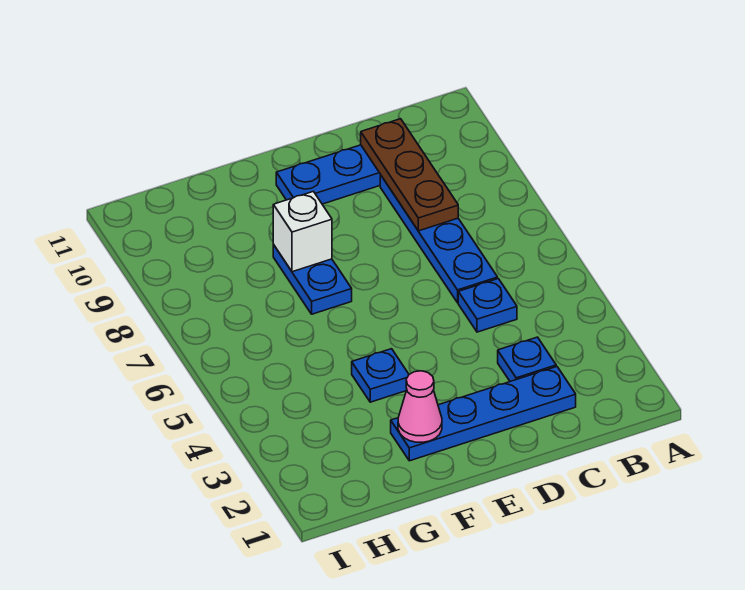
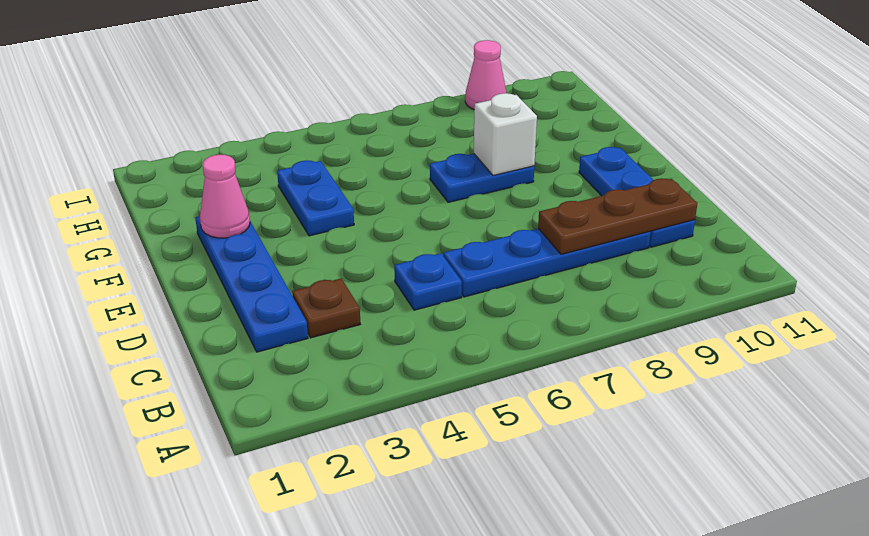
blue 1x1 plate [498,337,556,381] -> brown 1x1 plate [292,278,360,338]
blue 1x1 plate [352,349,409,402] -> blue 1x2 plate [277,160,354,236]
none -> pink 1x1 cone [465,40,507,109]

